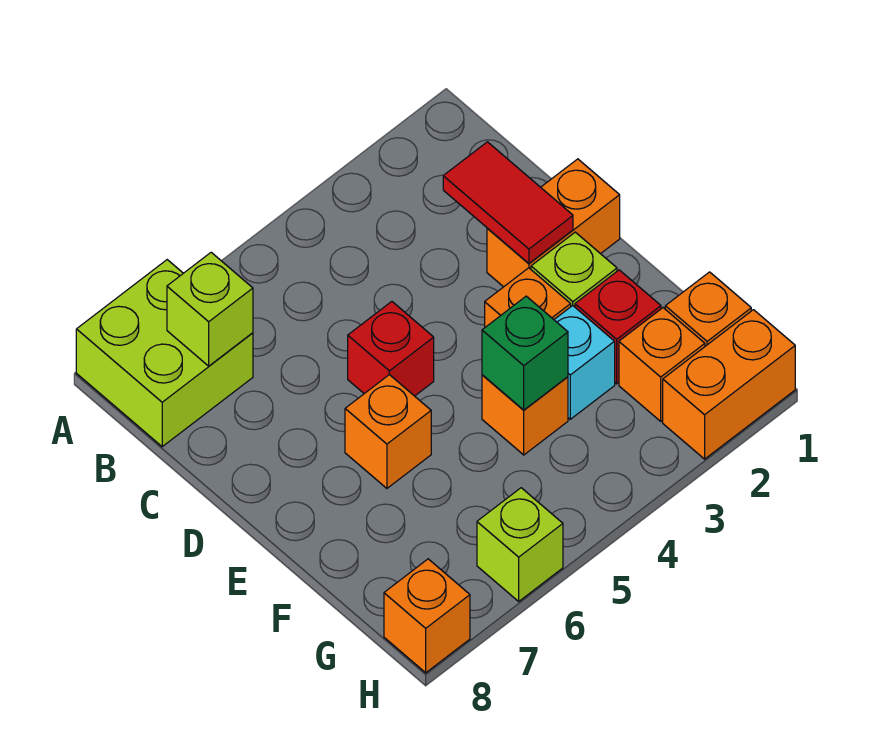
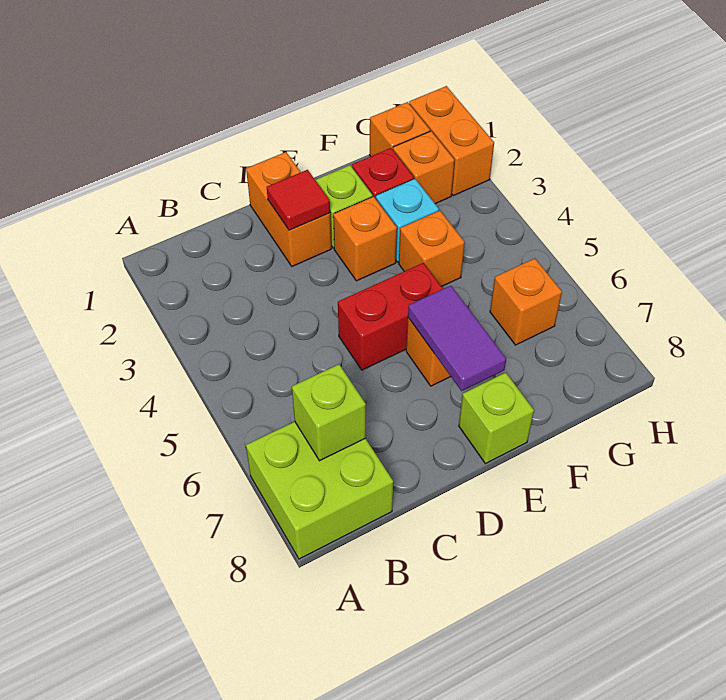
red 1x2 tile [443,142,573,263] -> red 1x1 tile [267,170,330,230]
red 1x1 brick [348,302,434,396] -> red 1x2 brick [338,263,443,370]
none -> purple 1x2 tile [408,286,506,391]
green 1x1 brick [482,296,568,410] -> none
lime 1x1 brick [477,488,563,601] -> lime 1x1 brick moved to [459,373,534,464]
orange 1x1 brick [384,559,470,673] -> orange 1x1 brick moved to [490,258,562,345]

